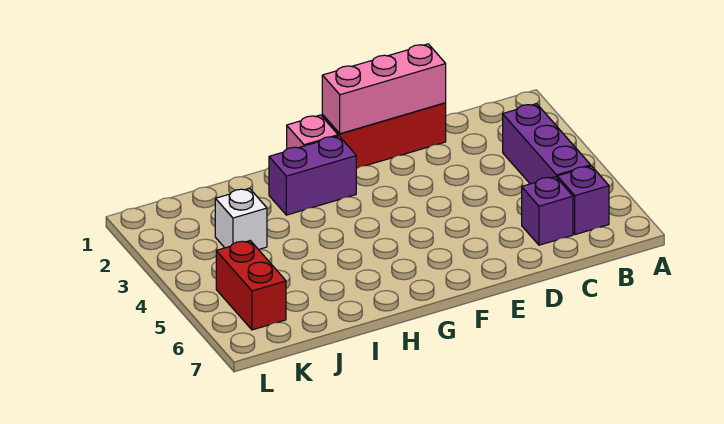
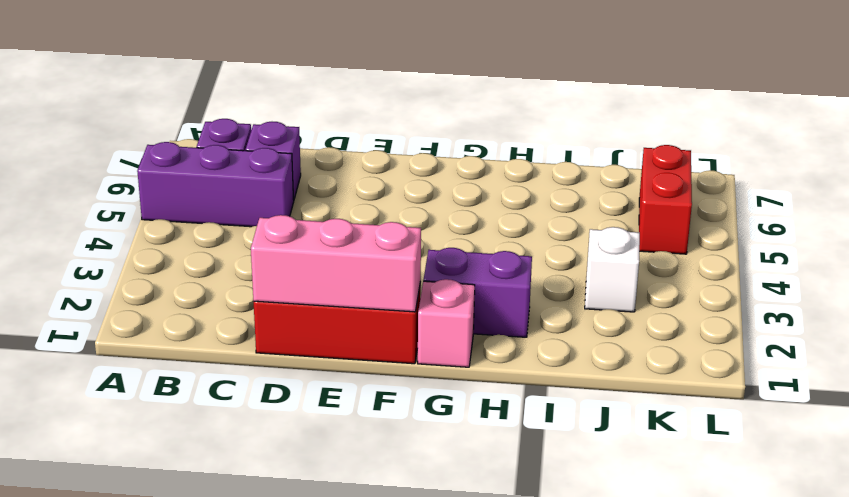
purple 1x3 brick [503,104,591,184] -> purple 1x3 brick turned to [137,142,294,227]

